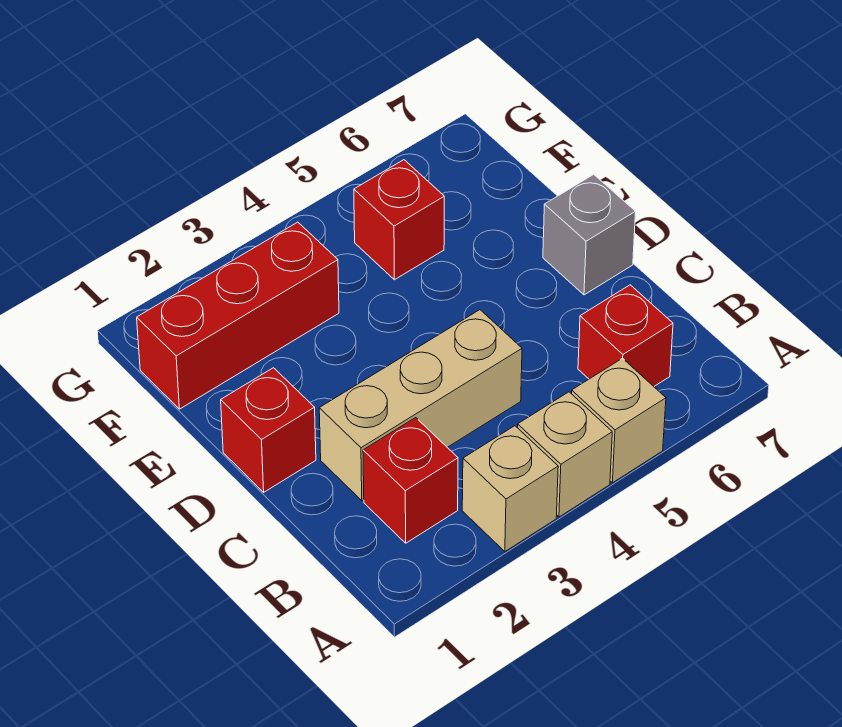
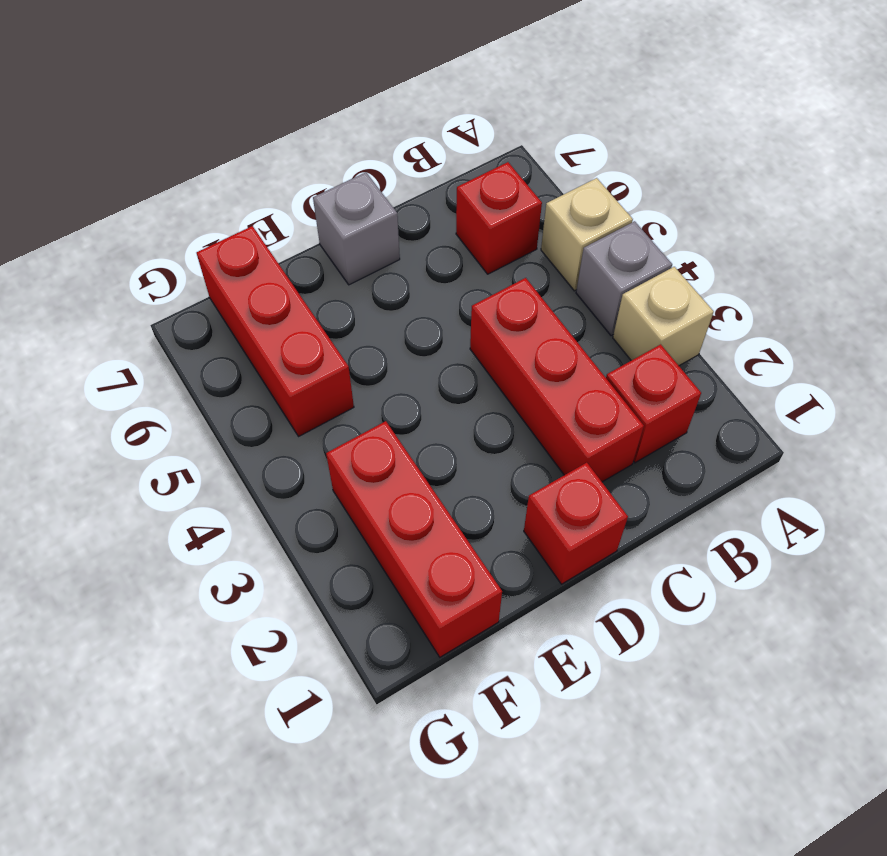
tan 1x1 brick [518,392,612,517] -> grey 1x1 brick [576,221,672,336]
tan 1x3 brick [319,310,522,500] -> red 1x3 brick [470,278,644,482]
red 1x1 brick [354,160,444,280] -> red 1x3 brick [197,226,354,437]

